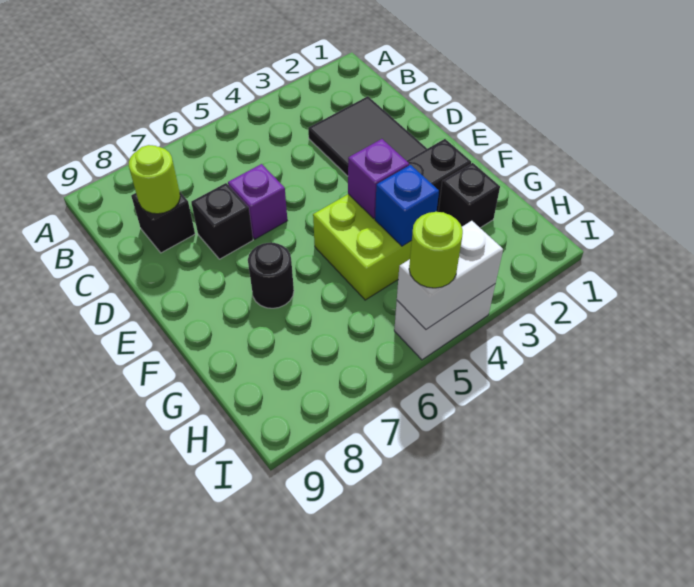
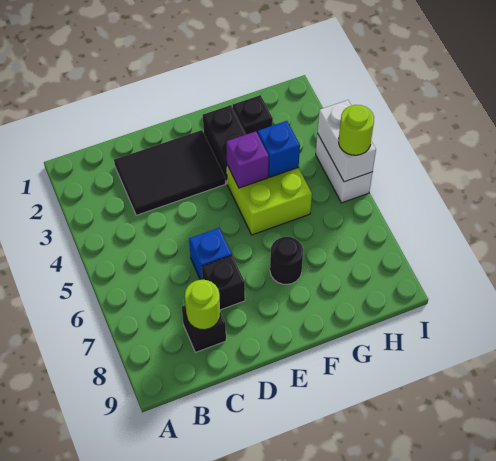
purple 1x1 brick [228,164,287,239] -> blue 1x1 brick [189,228,232,280]

